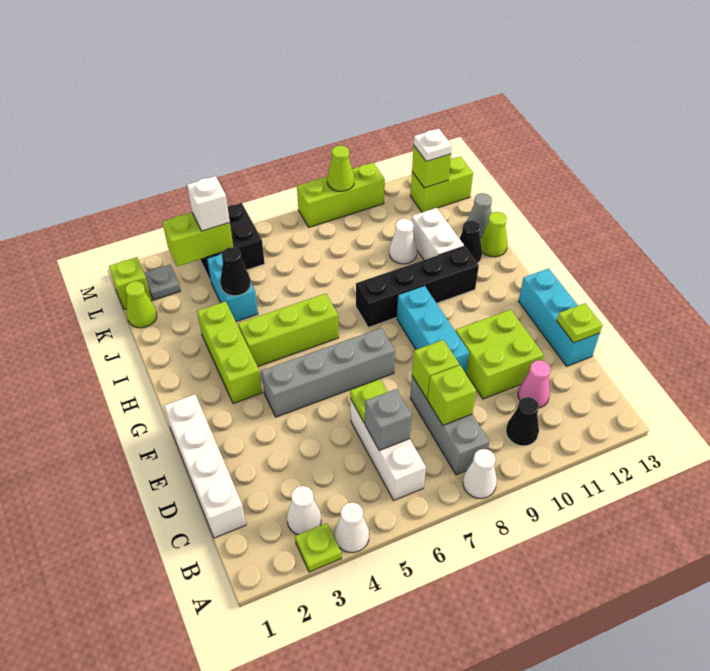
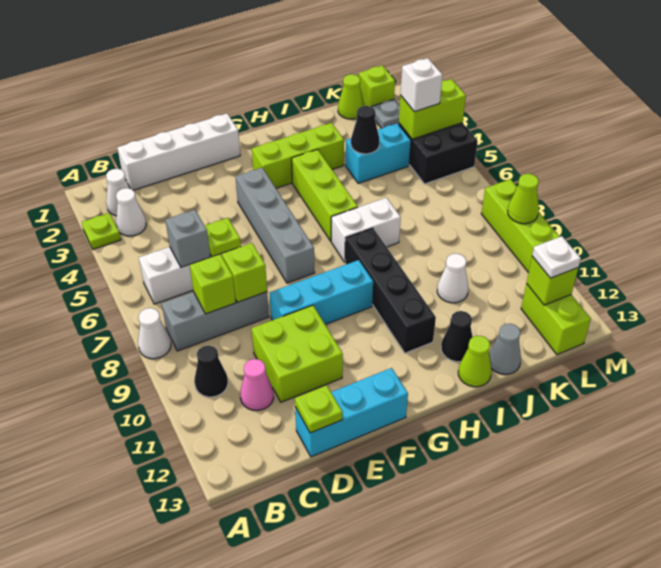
white 1x1 cone [335,502,369,553] -> white 1x1 cone moved to [106,169,130,216]
white 1x2 brick [412,208,464,260] -> white 1x2 brick moved to [331,198,401,262]
lime 1x2 brick [163,212,233,266] -> lime 1x2 brick turned to [399,79,466,139]

